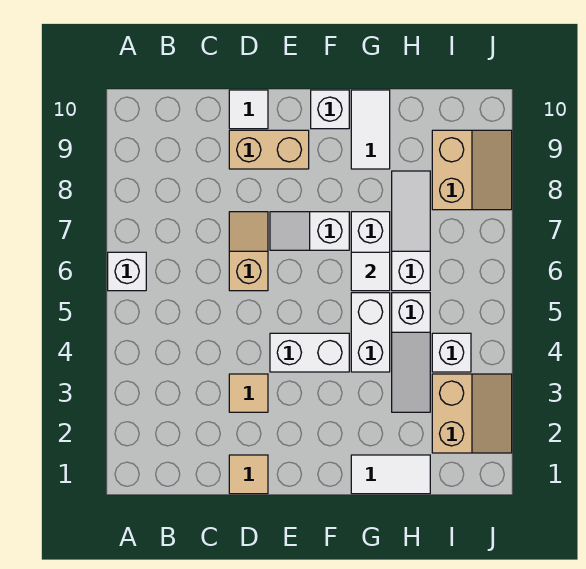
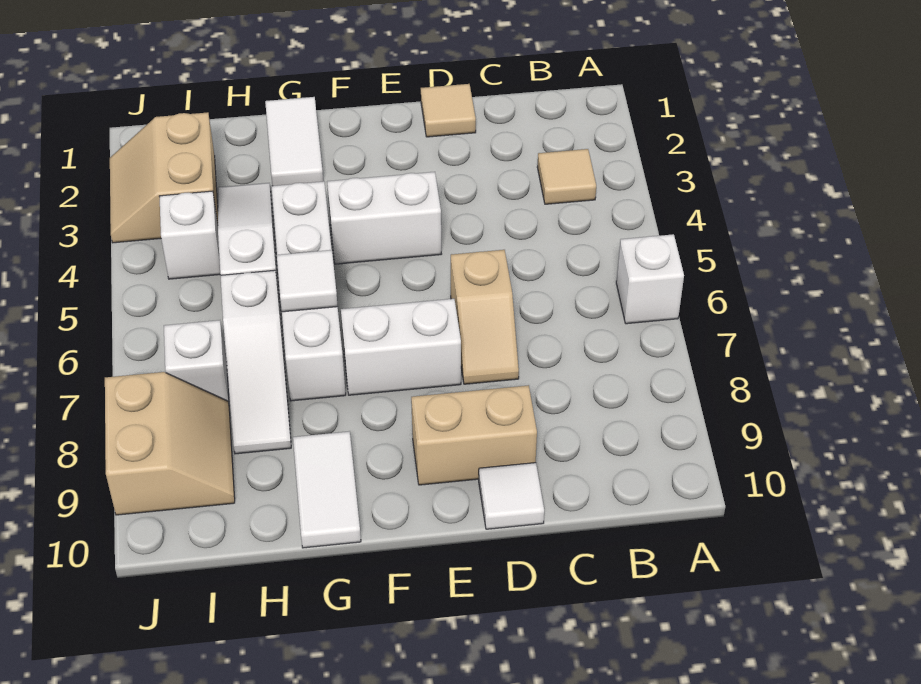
tan 1x1 tile [229,374,268,412] -> tan 1x1 tile moved to [537,149,596,204]
white 1x2 slope [270,212,349,250] -> white 1x2 brick [341,299,461,395]
white 1x1 brick [311,90,349,129] -> white 1x1 brick moved to [164,320,229,404]
white 1x2 tile [351,455,430,494] -> white 1x2 tile turned to [265,97,323,186]
tan 2x2 slope [432,130,512,210] -> tan 2x2 slope turned to [105,372,235,515]

